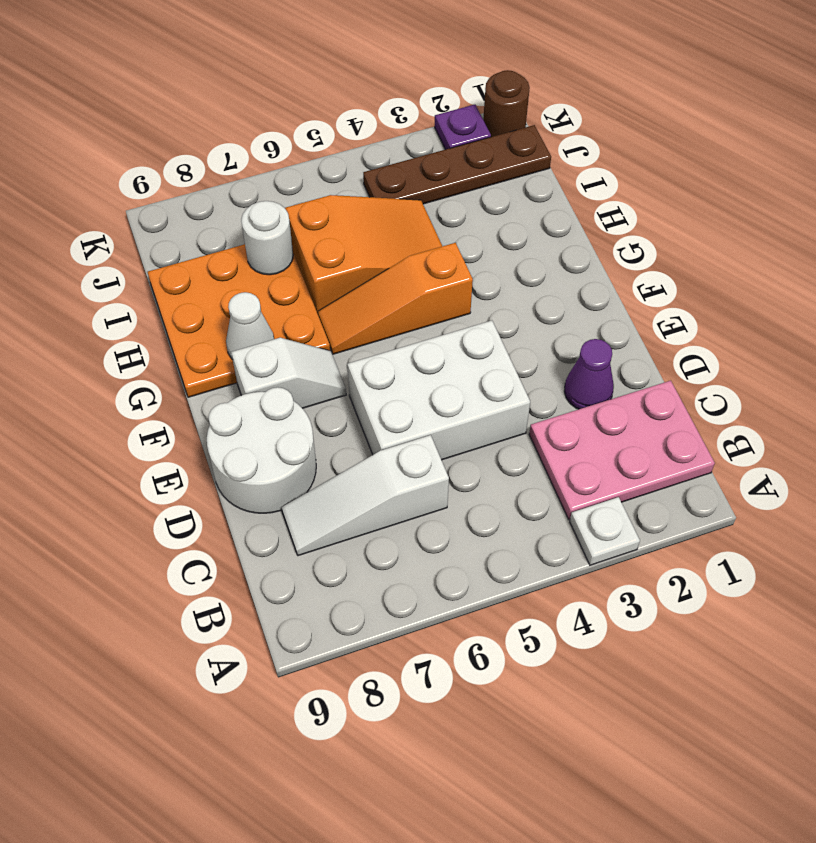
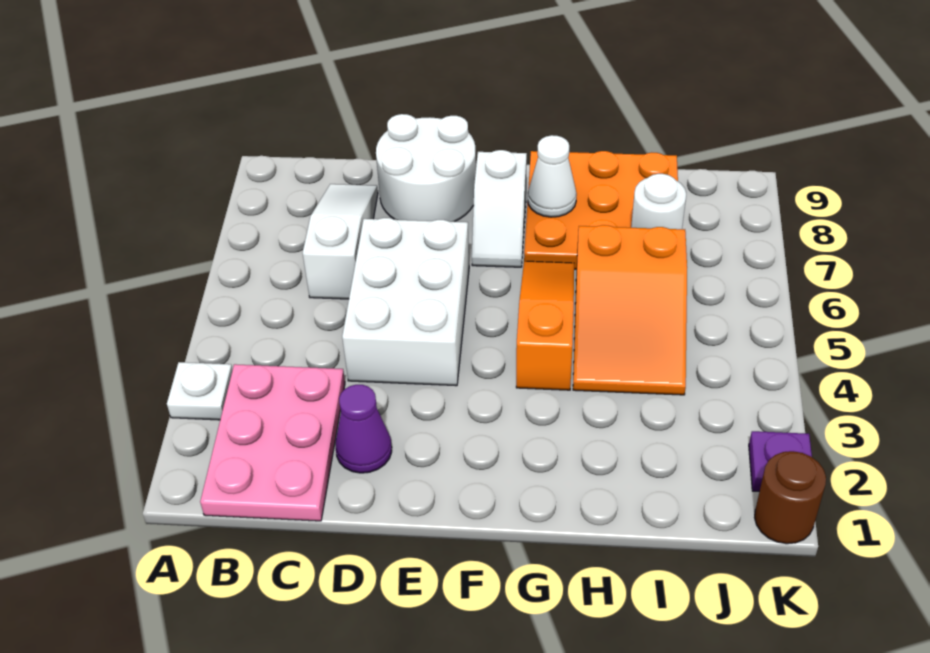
brown 1x4 plate [363,125,551,204] -> none

